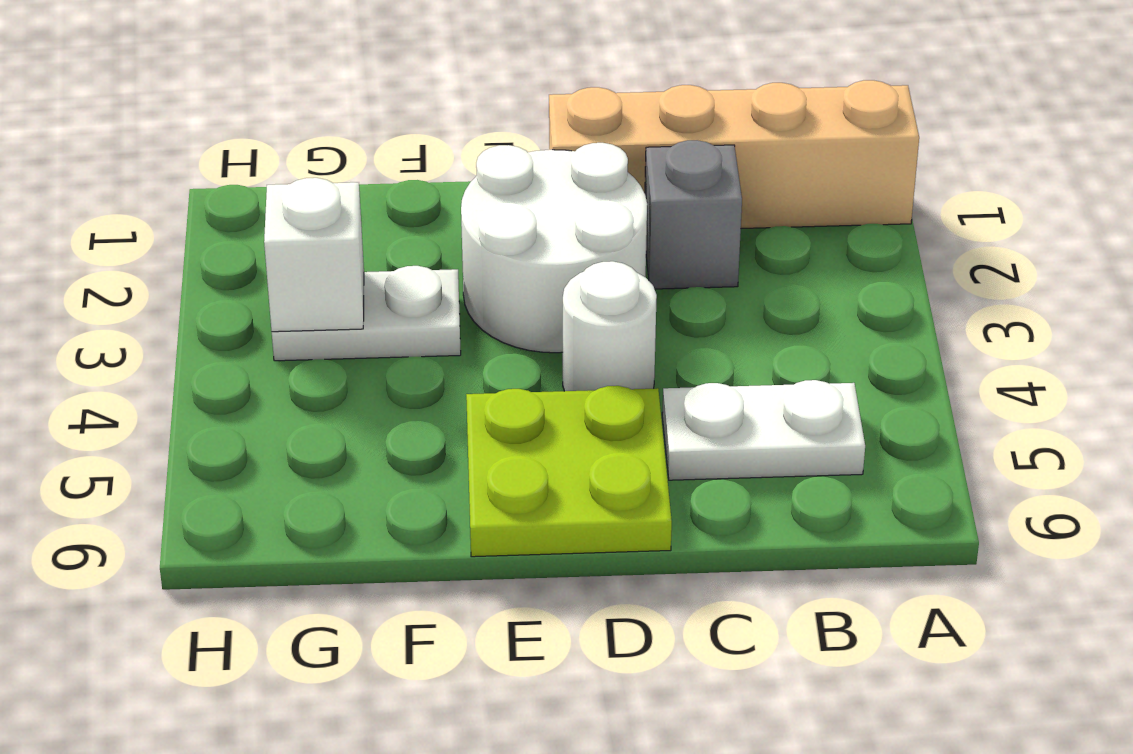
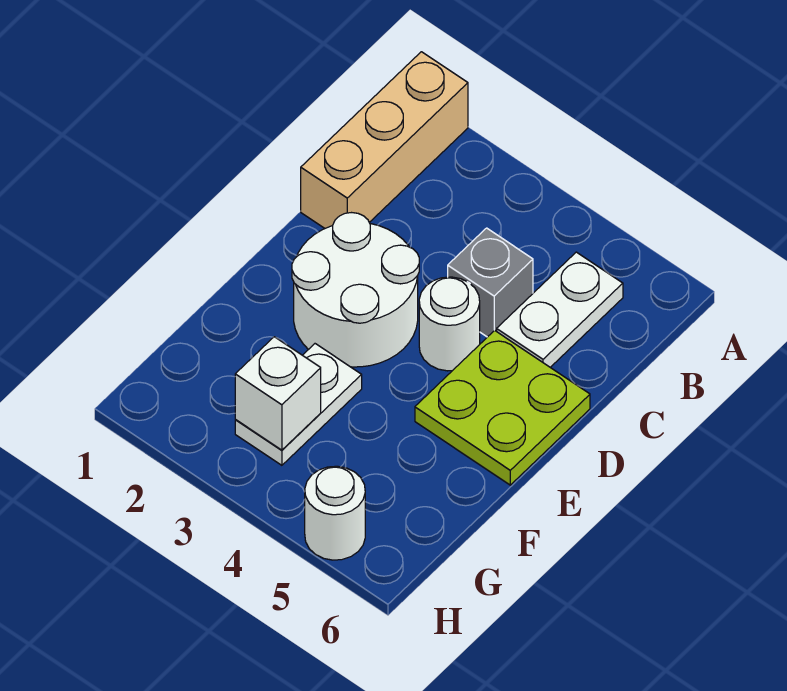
tan 1x4 brick [549,80,919,228] -> tan 1x3 brick [301,52,468,228]
grey 1x1 brick [645,140,742,289] -> grey 1x1 brick moved to [448,228,533,337]
none -> white 1x1 round brick [305,466,365,560]

